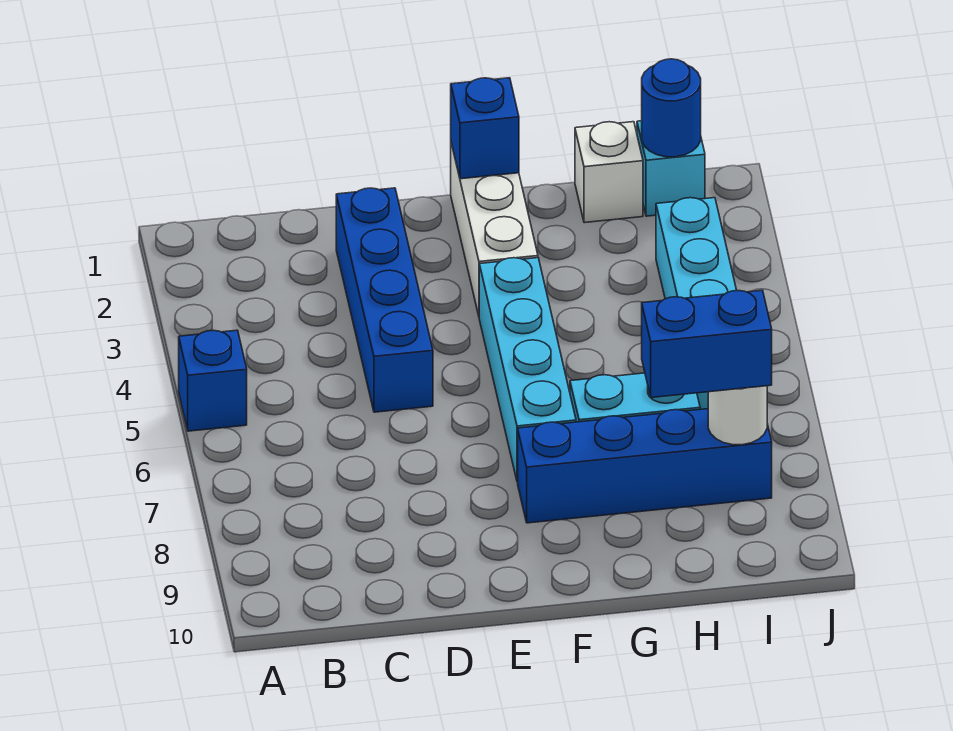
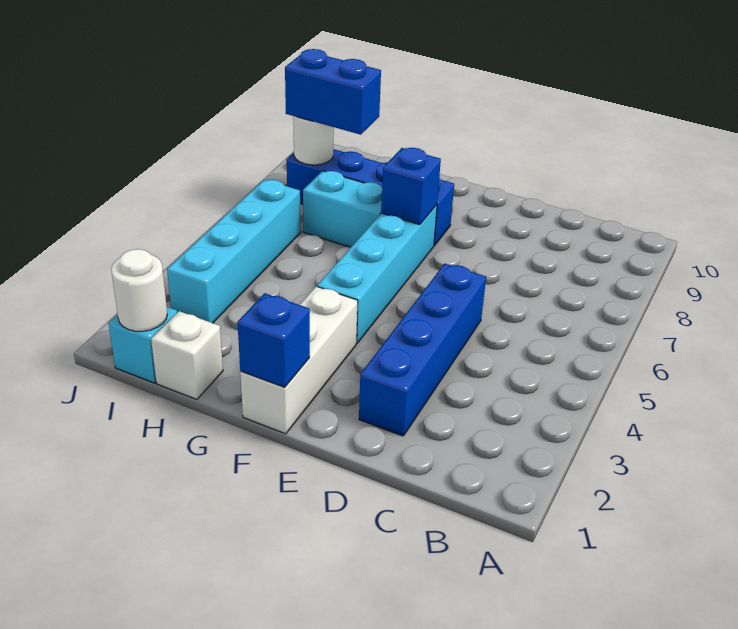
blue 1x1 brick [179,330,247,431] -> blue 1x1 brick moved to [381,148,441,225]
blue 1x1 round brick [642,59,701,157] -> white 1x1 round brick [111,249,167,331]

